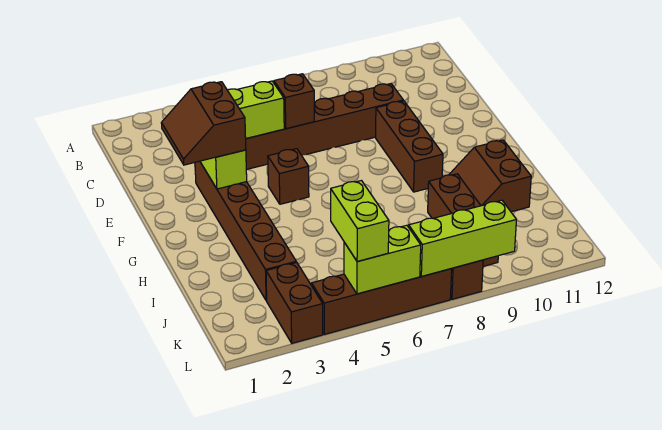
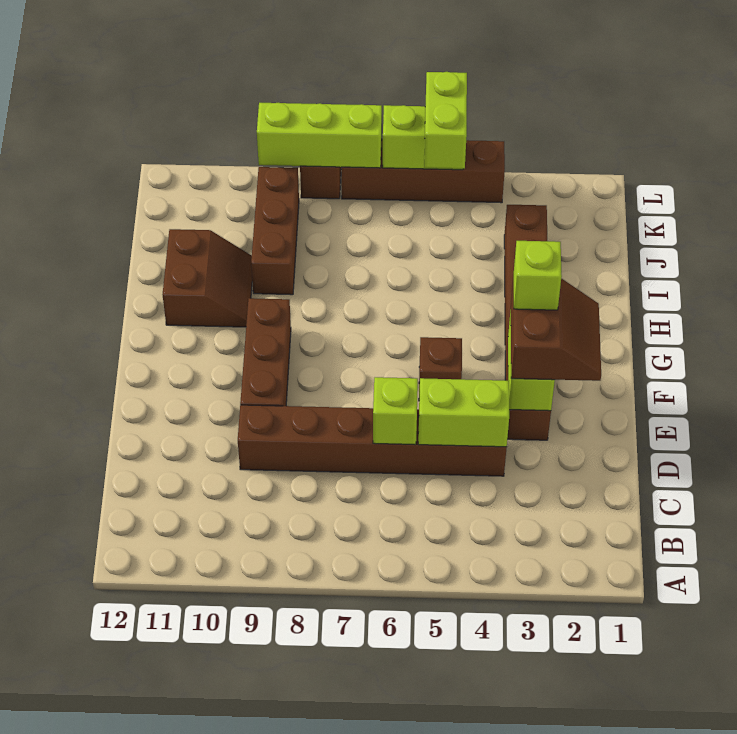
brown 1x1 brick [274,74,314,129] -> lime 1x1 brick [373,377,418,445]
none -> lime 1x1 brick [513,241,562,310]
brown 1x2 brick [266,262,323,343] -> none

